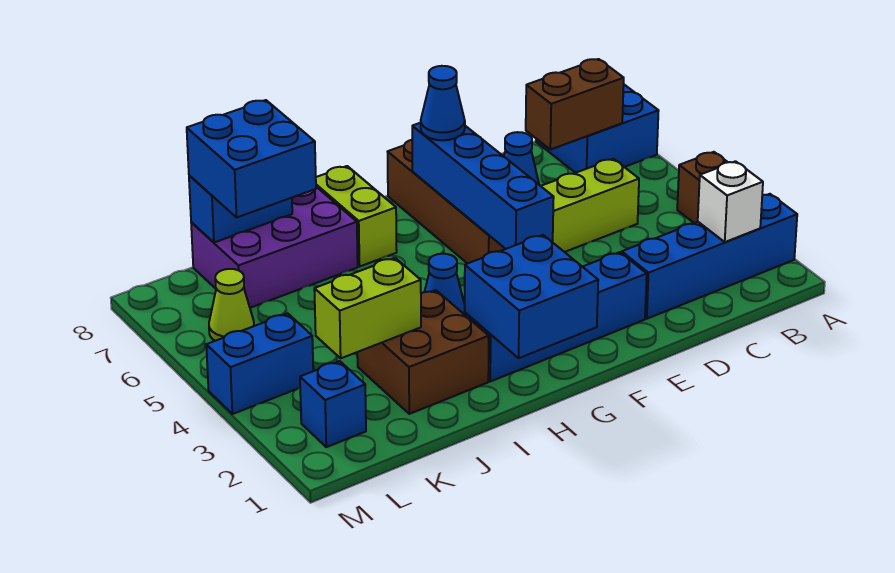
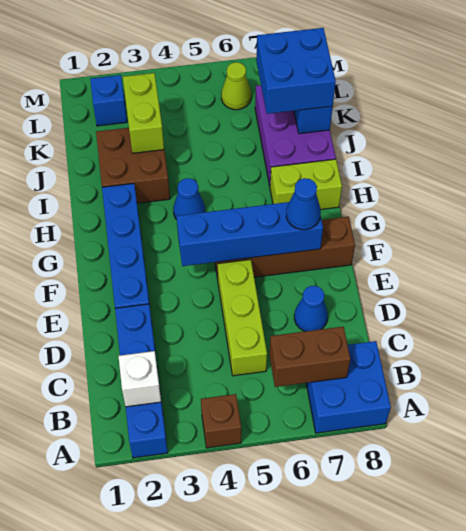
brown 1x2 brick [526,59,624,150] -> brown 1x2 brick turned to [269,327,350,387]
blue 2x2 brick [465,235,598,358] -> none
blue 1x2 brick [206,313,313,414] -> none

